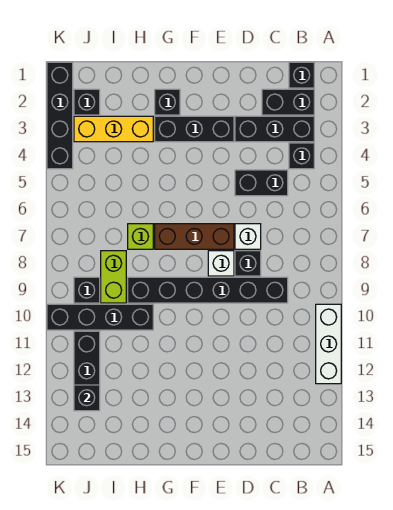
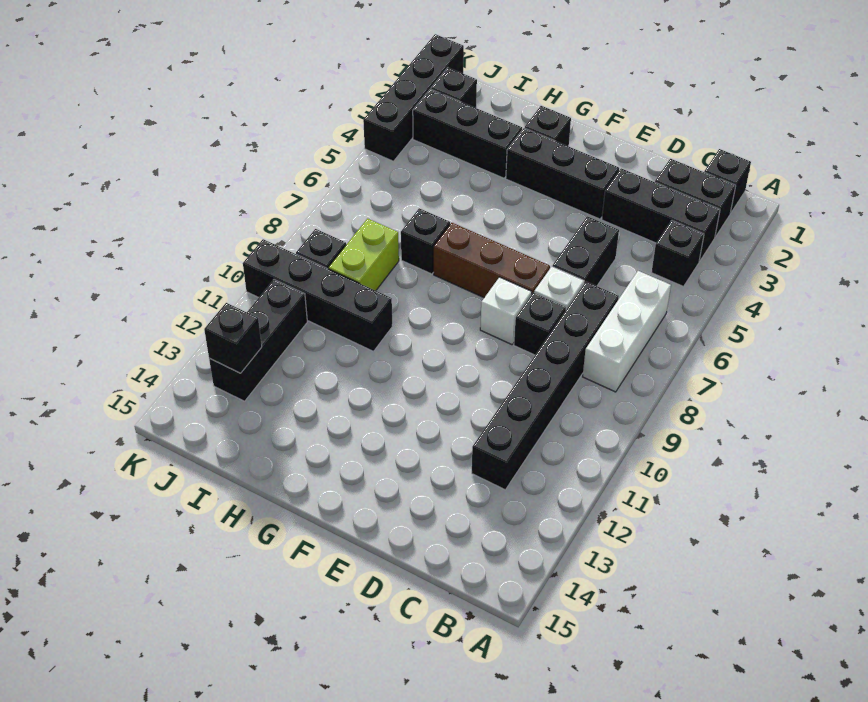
white 1x3 brick [316,304,341,384] -> white 1x3 brick moved to [583,271,671,392]
black 1x2 brick [235,170,288,196] -> black 1x2 brick turned to [552,216,619,286]
black 1x6 brick [128,277,288,303] -> black 1x6 brick turned to [472,282,619,490]
yellow 1x3 brick [74,116,153,142] -> black 1x3 brick [413,89,522,178]
lime 1x1 brick [128,224,153,249] -> black 1x1 brick [401,208,450,274]

